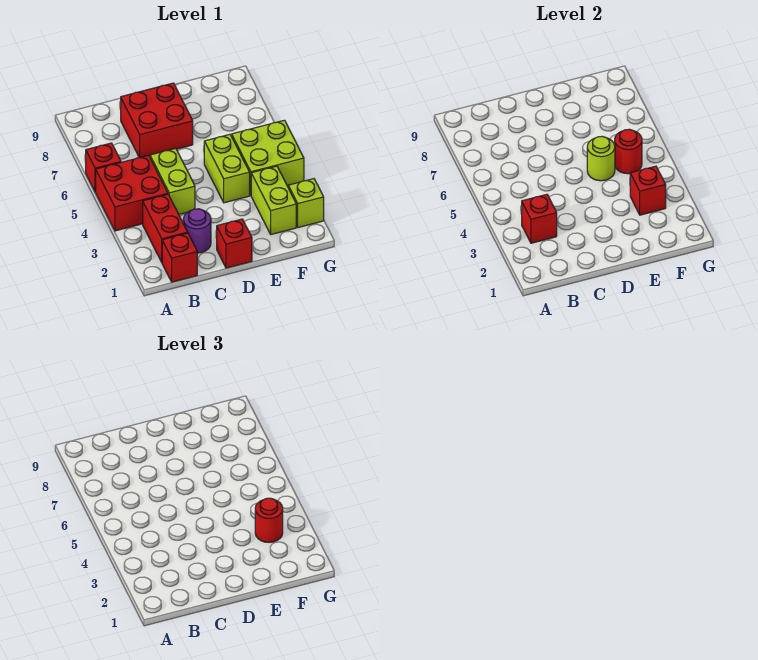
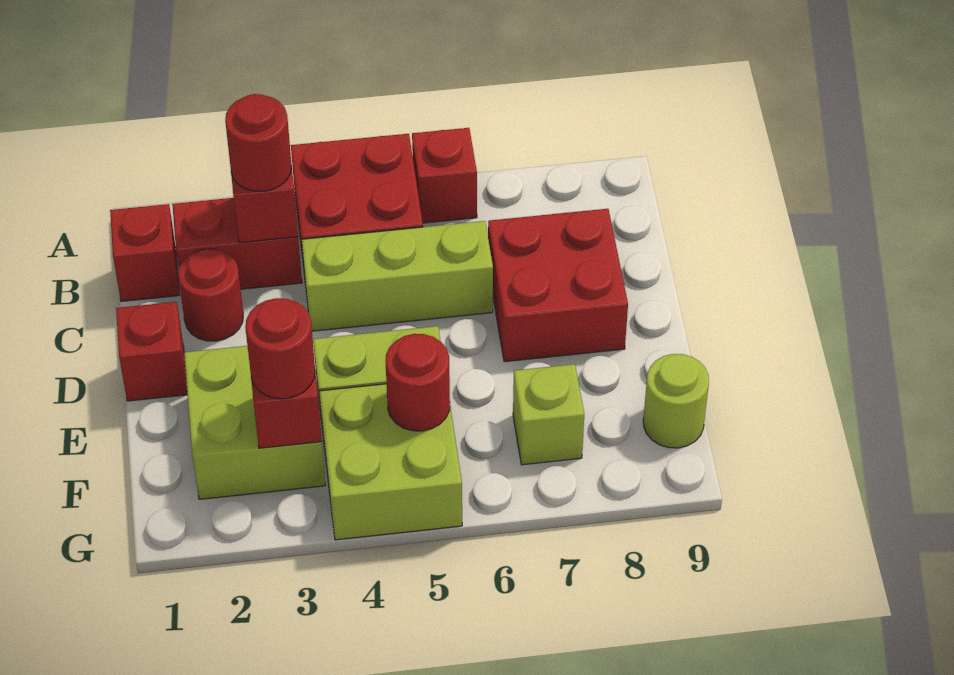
none -> red 1x1 round brick [225,94,292,191]
purple 1x1 round brick [183,209,211,253] -> red 1x1 round brick [178,249,243,341]
lime 1x2 brick [150,148,195,214] -> lime 1x3 brick [302,221,493,331]
lime 1x1 round brick [587,136,615,181] -> lime 1x1 round brick moved to [643,354,709,448]
lime 1x2 brick [251,166,296,234] -> lime 2x2 brick [184,346,325,499]
lime 1x1 brick [288,179,324,228] -> lime 1x1 brick moved to [513,364,584,465]

